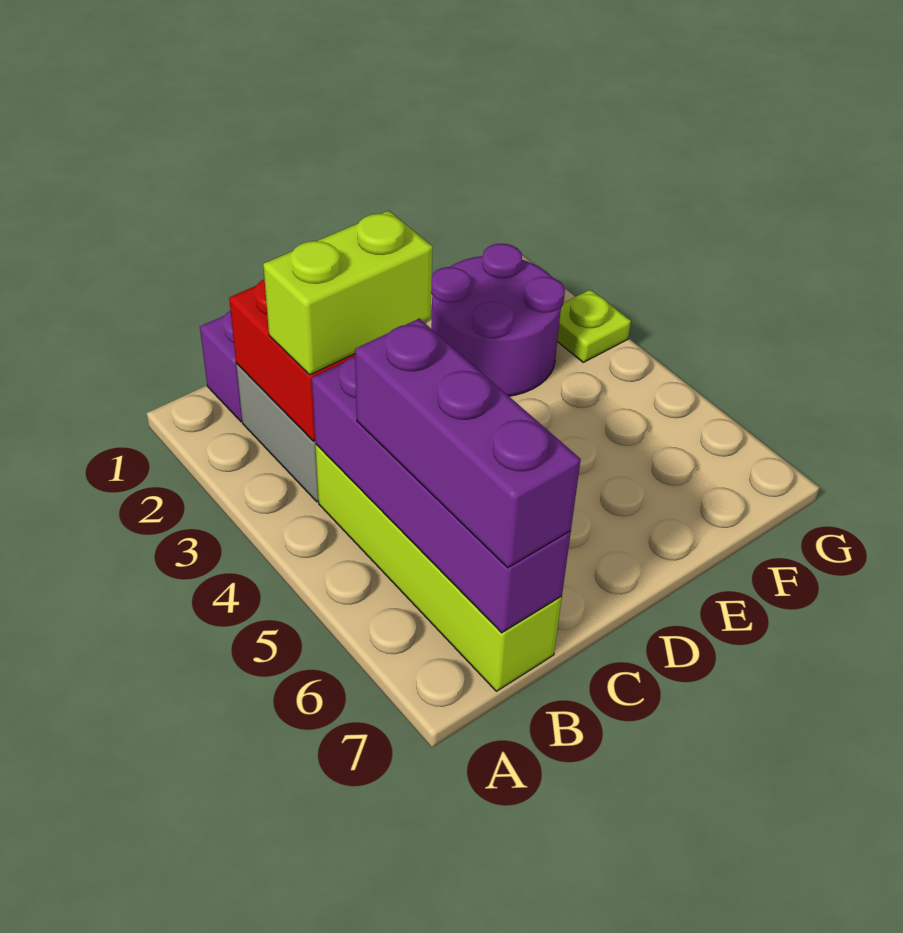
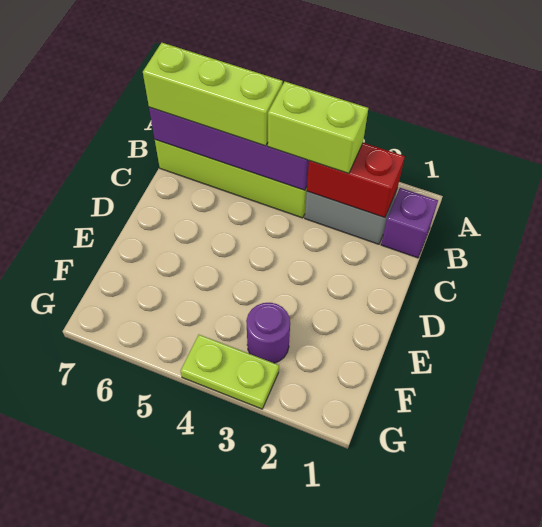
lime 1x2 brick [263,211,433,375] -> lime 1x2 brick turned to [268,82,368,174]
purple 1x3 brick [355,318,581,568] -> lime 1x3 brick [143,43,283,146]
purple 2x2 round brick [431,244,565,396] -> purple 1x1 round brick [246,303,290,363]
lime 1x1 plate [557,290,631,362] -> lime 1x2 plate [181,335,279,409]

